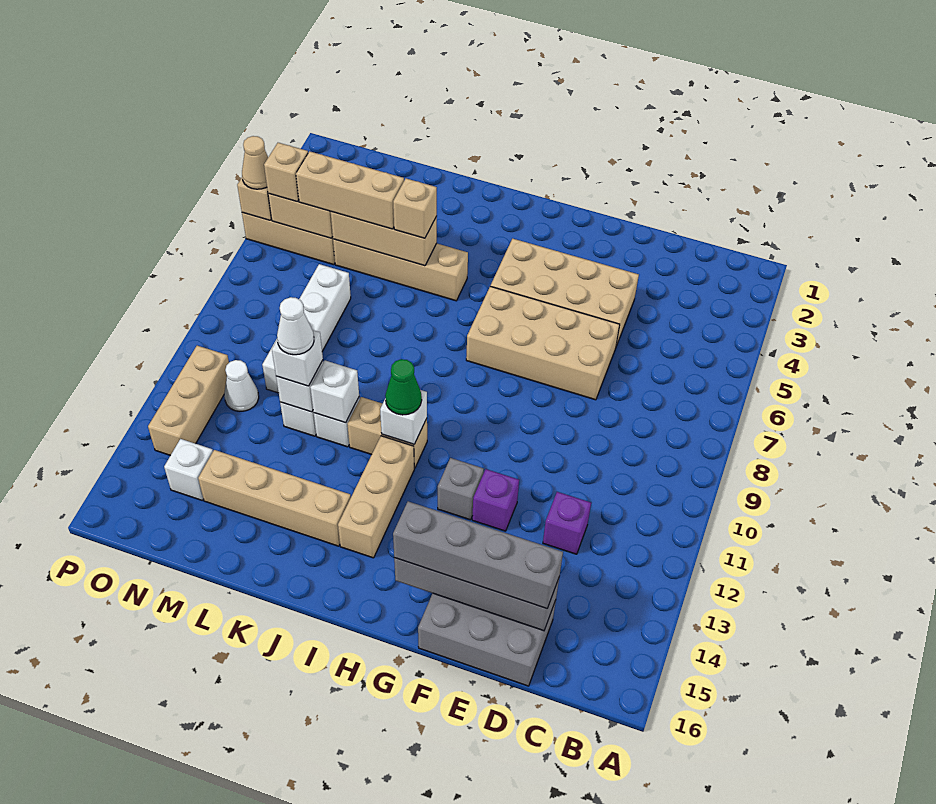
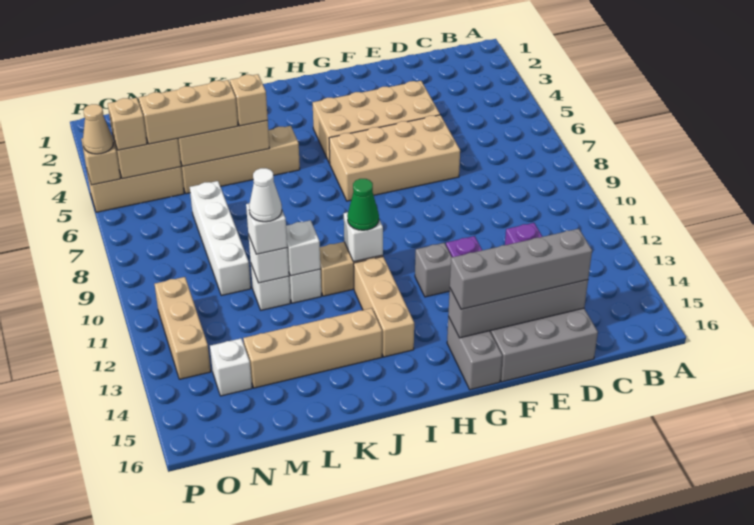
none -> grey 1x2 brick [447,316,502,390]
white 1x1 cone [224,360,259,411] -> none

